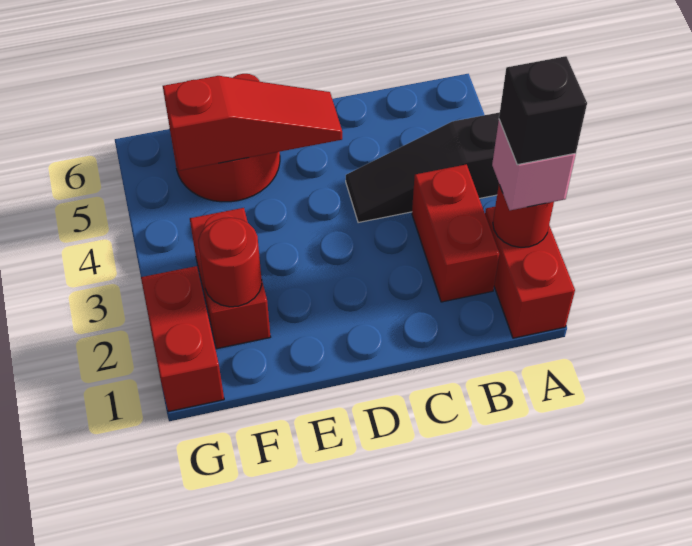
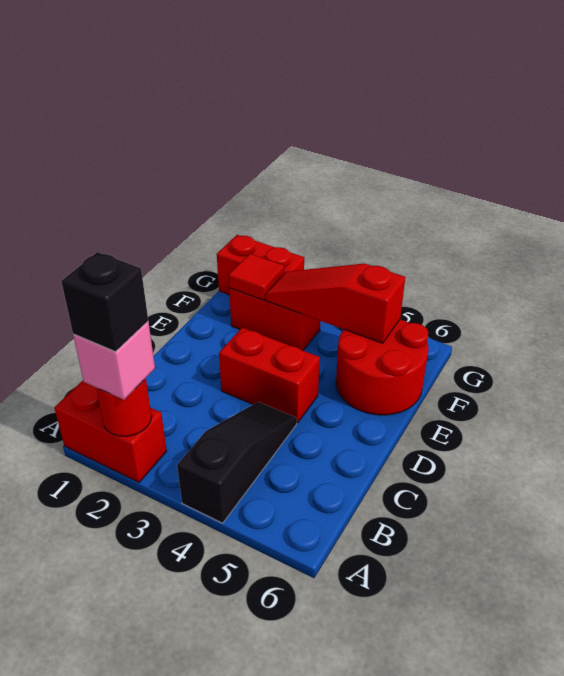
red 1x2 brick [412,164,499,302] -> red 1x2 brick moved to [219,328,320,423]
red 1x3 slope [163,76,342,171] -> red 1x3 slope turned to [266,264,405,343]
red 1x1 round brick [198,218,262,307] -> red 1x1 tile [229,254,284,300]

